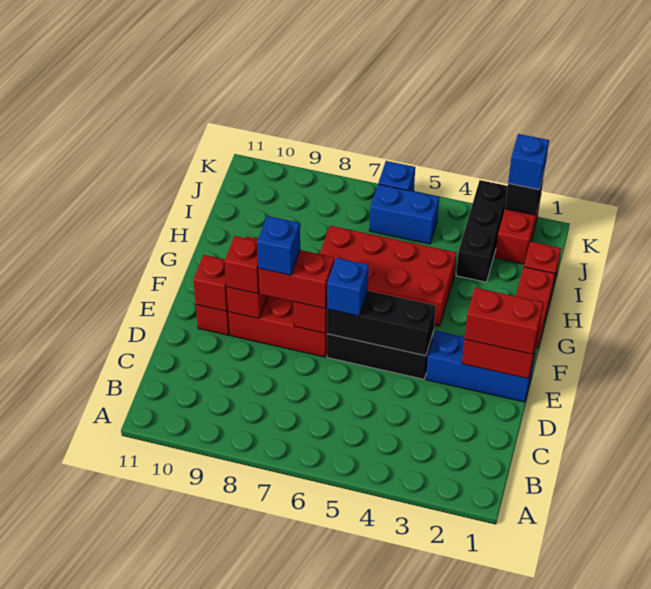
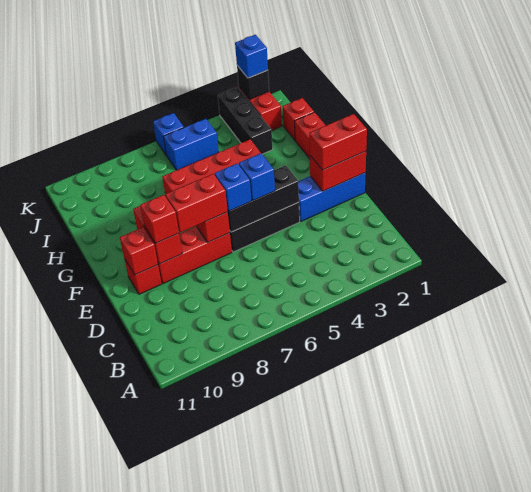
blue 1x1 brick [257,216,300,275] -> blue 1x1 brick moved to [239,153,275,201]

